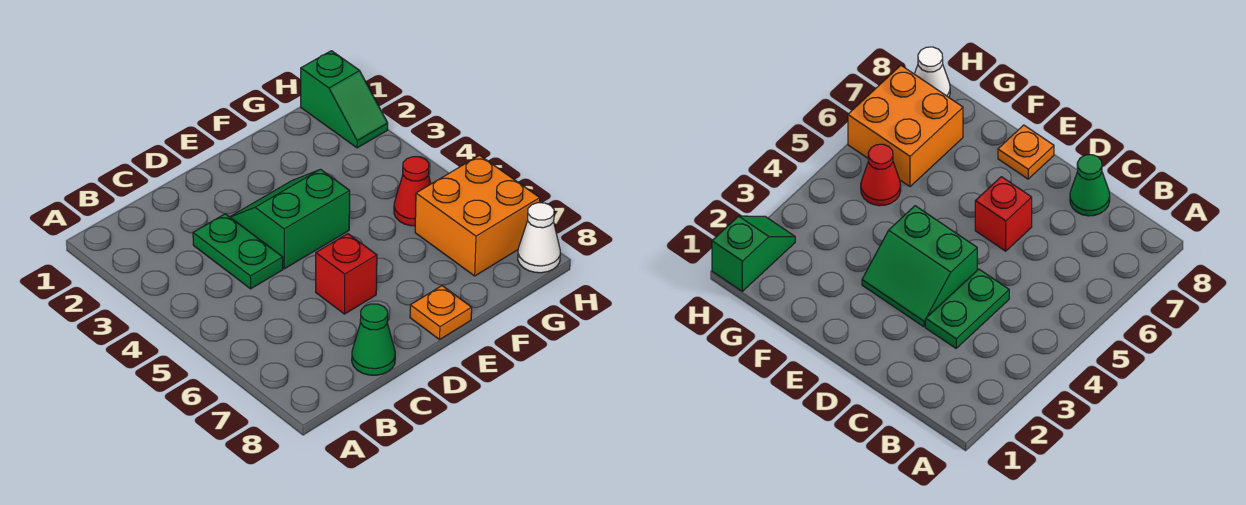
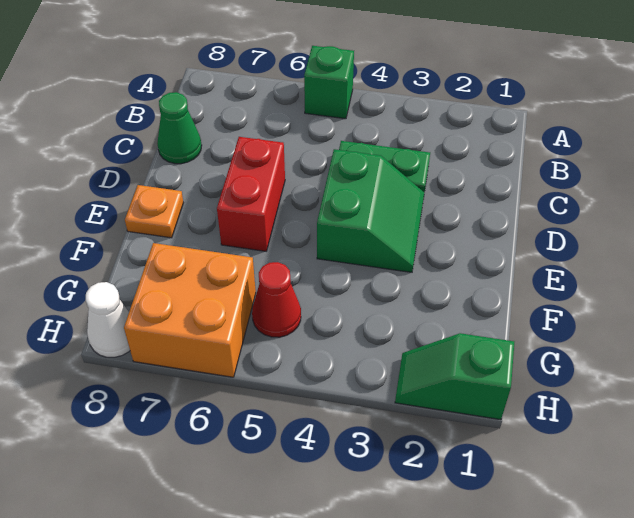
none -> green 1x1 brick [304,46,354,119]
red 1x1 brick [316,234,377,314] -> red 1x2 brick [217,137,285,251]

